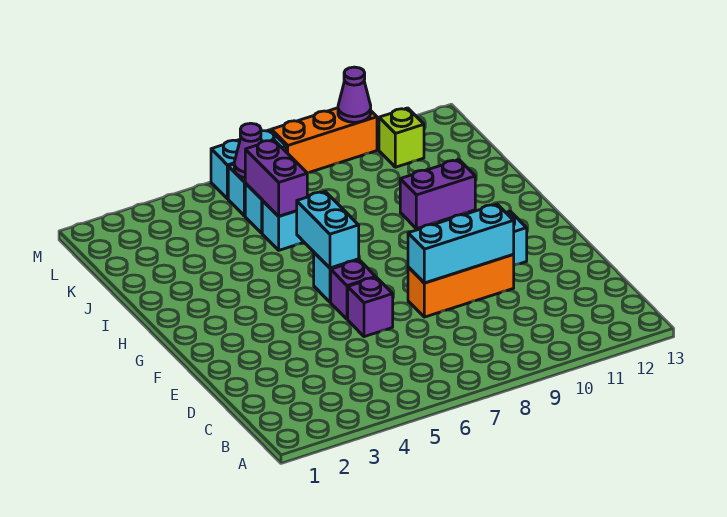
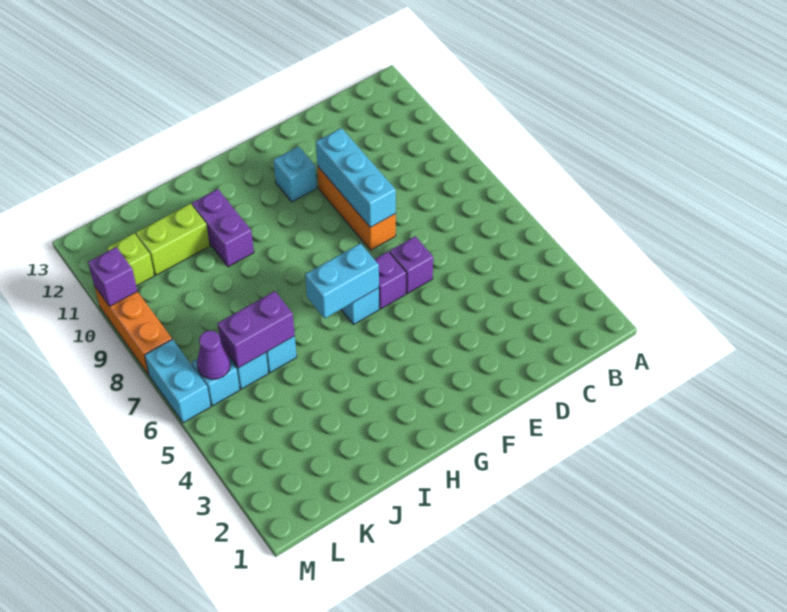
none -> lime 1x2 brick [136,204,210,275]
purple 1x1 cone [338,67,371,122] -> purple 1x1 brick [88,247,137,306]

